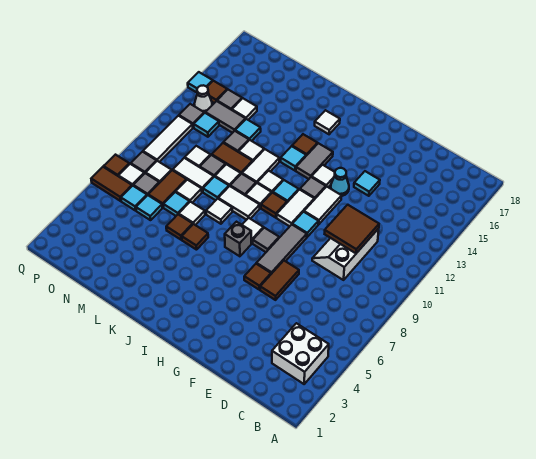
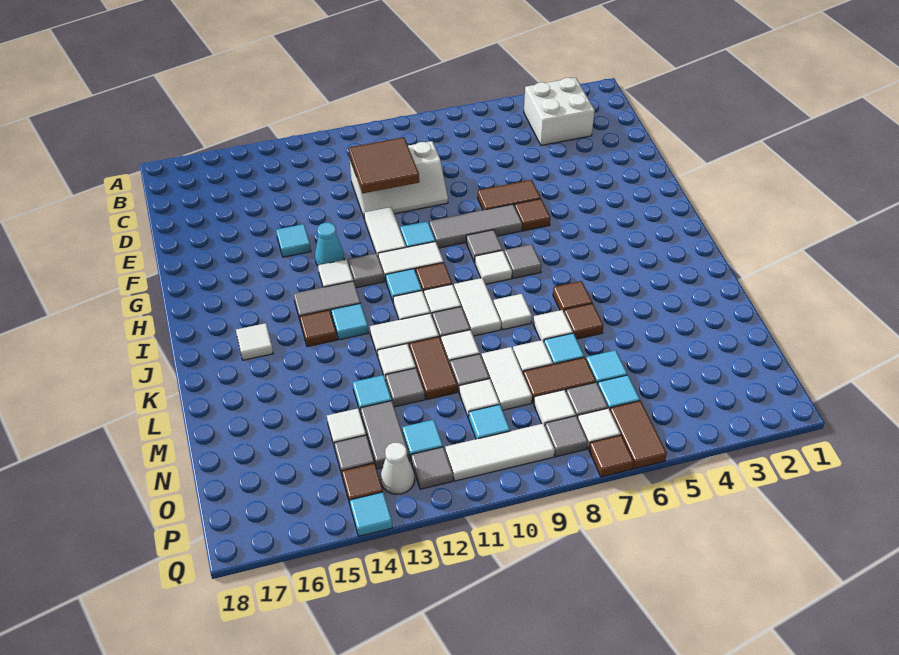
white 1x2 tile [304,186,341,224] -> white 1x2 tile turned to [364,207,406,256]
grey 1x1 brick [225,222,251,256] -> grey 1x1 tile [504,244,541,278]
cyan 1x1 tile [203,177,229,200] -> cyan 1x1 tile moved to [469,405,510,439]

